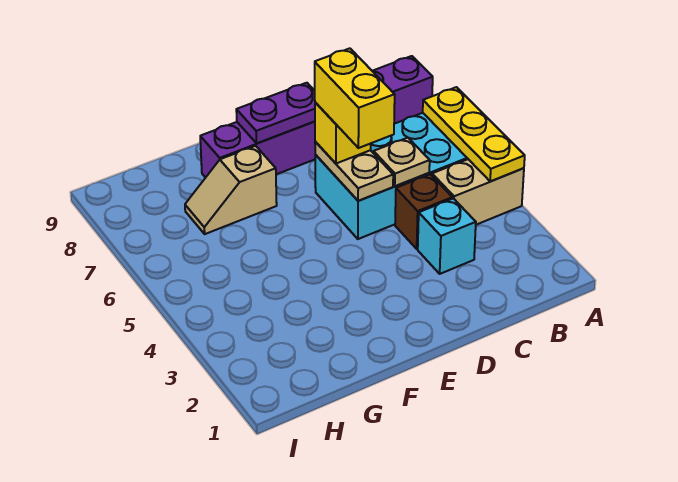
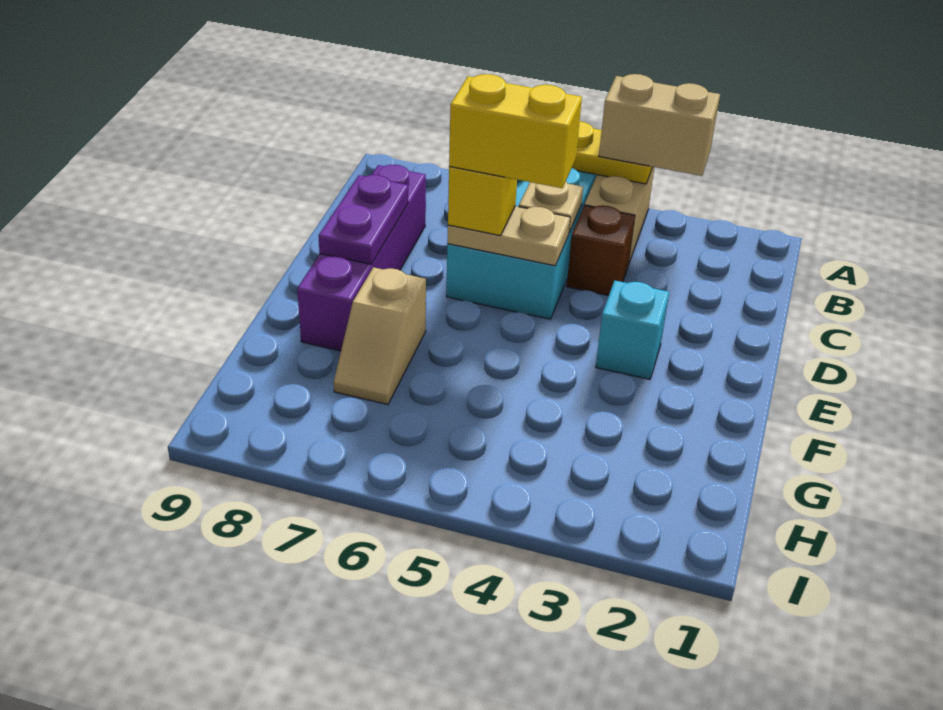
none -> tan 1x2 brick [599,74,720,176]
purple 1x6 brick [200,56,433,178] -> purple 1x4 brick [297,164,426,351]
cyan 1x1 brick [418,198,476,274] -> cyan 1x1 brick moved to [596,281,669,379]

